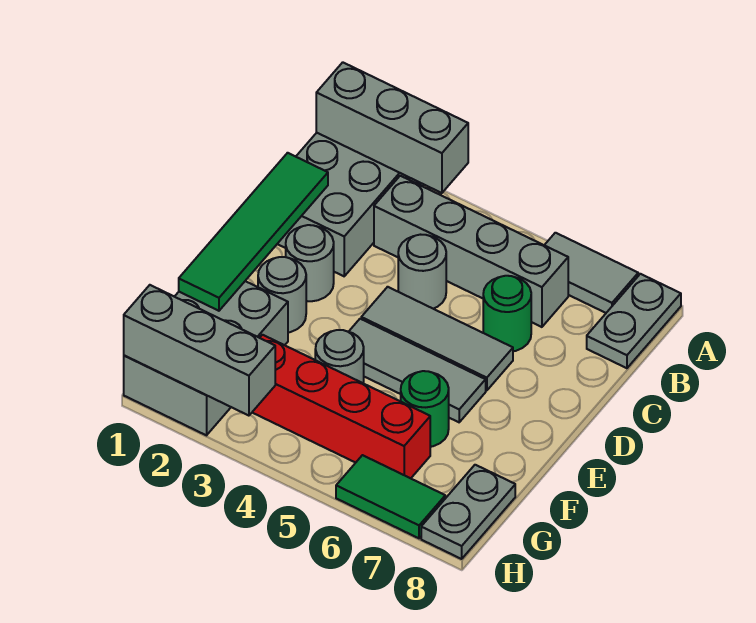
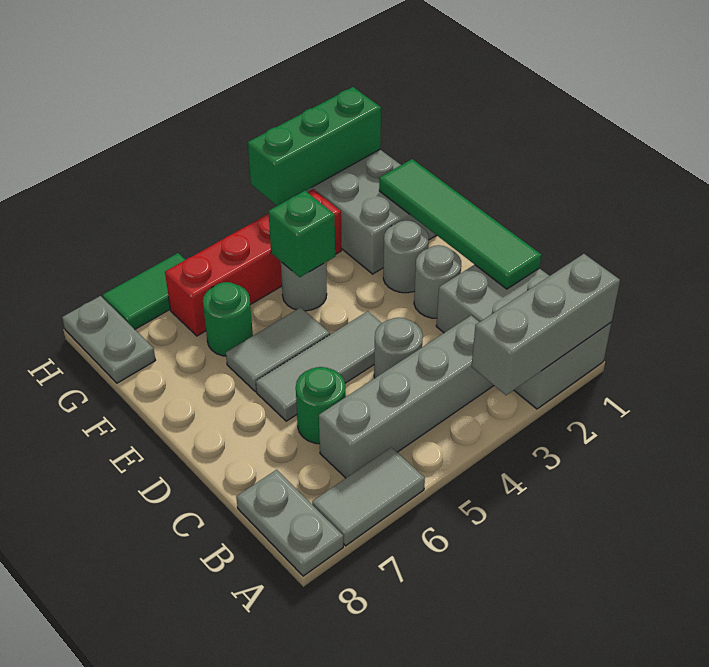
grey 1x3 tile [349,319,486,422] -> grey 1x2 tile [226,307,330,392]
none -> green 1x1 brick [269,191,335,277]
grey 1x3 brick [124,285,275,416] -> green 1x3 brick [248,87,381,206]

